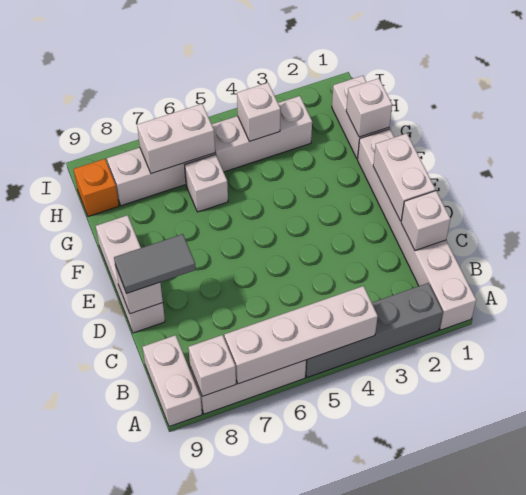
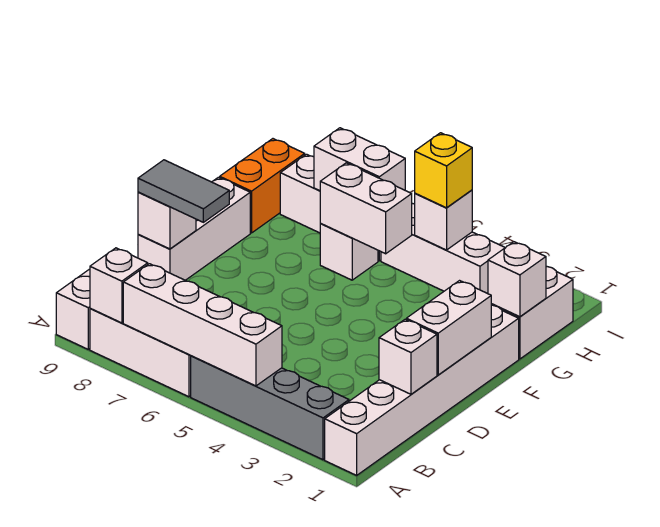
none -> white 1x2 brick [320,163,412,254]
none -> yellow 1x1 brick [415,133,472,208]
orange 1x1 brick [74,159,119,216] -> orange 1x2 brick [220,139,305,233]

